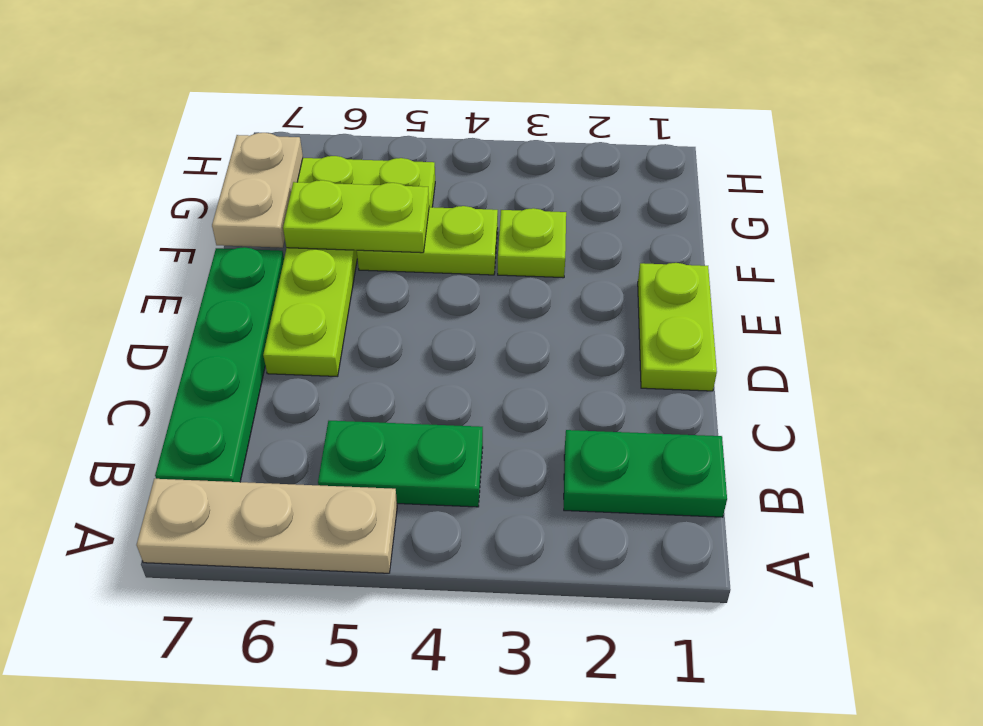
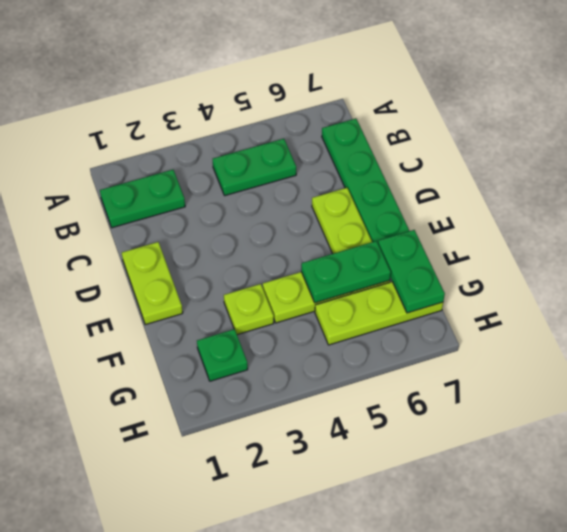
tan 1x3 plate [137,479,397,573] -> none
lime 1x2 plate [283,180,429,253] -> green 1x2 plate [301,241,391,303]
tan 1x2 plate [212,133,303,248] -> green 1x2 plate [378,230,445,313]
none -> green 1x1 plate [197,329,248,381]

